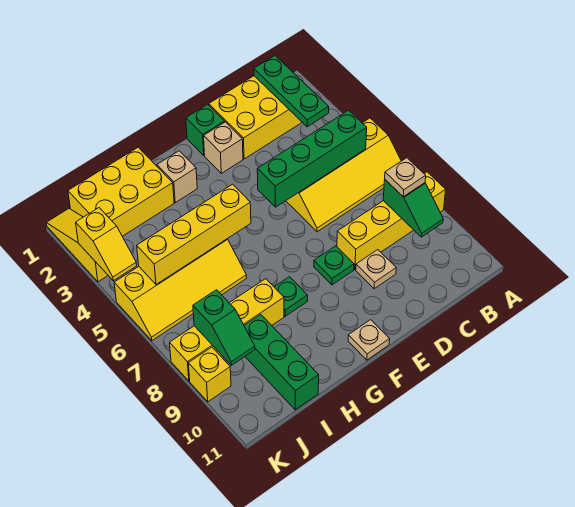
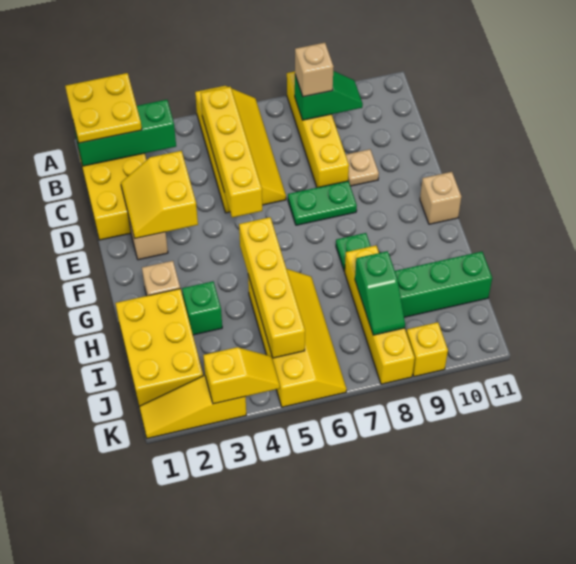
none -> yellow 2x2 plate [65,73,142,143]
green 1x3 plate [254,56,329,127] -> green 1x3 brick [74,100,176,166]
green 1x4 brick [257,110,367,207] -> yellow 1x4 brick [201,87,262,217]
tan 1x1 plate [385,158,426,197] -> tan 1x1 brick [295,43,334,97]
none -> yellow 2x2 slope [121,151,198,238]
green 1x1 brick [186,104,225,155] -> green 1x1 brick moved to [182,281,222,335]
green 1x1 plate [314,246,354,285] -> green 1x2 plate [288,181,357,225]
tan 1x1 plate [348,320,390,360] -> tan 1x1 brick [420,172,461,224]
green 1x2 slope [193,290,255,365] -> green 1x2 slope turned to [355,251,405,335]

